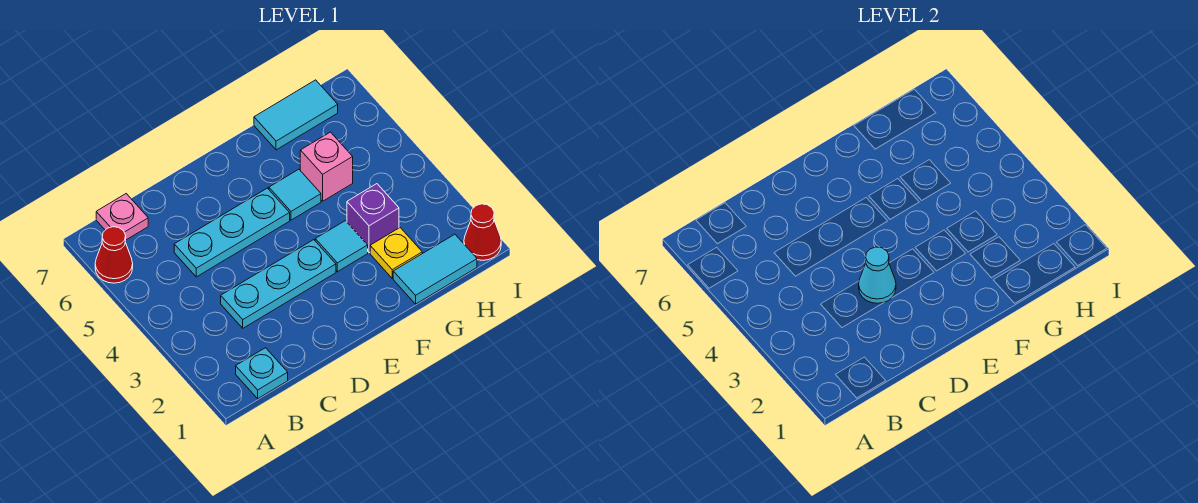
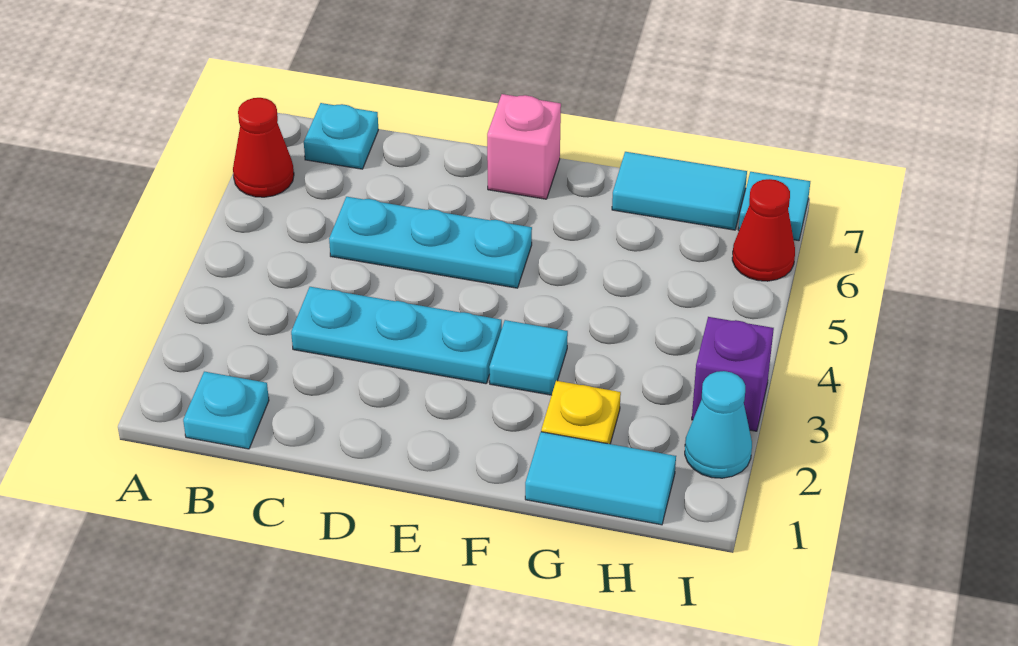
pink 1x1 plate [96,194,148,240] -> cyan 1x1 plate [304,103,378,169]
cyan 1x1 cone [859,247,896,303] -> cyan 1x1 cone moved to [685,371,752,478]
cyan 1x1 tile [269,169,321,220] -> cyan 1x1 tile moved to [738,172,810,241]
purple 1x1 brick [347,184,399,253] -> purple 1x1 brick moved to [692,317,774,431]
pink 1x1 brick [300,132,353,201] -> pink 1x1 brick moved to [487,94,561,199]
red 1x1 cone [464,204,501,260] -> red 1x1 cone moved to [732,179,795,281]

